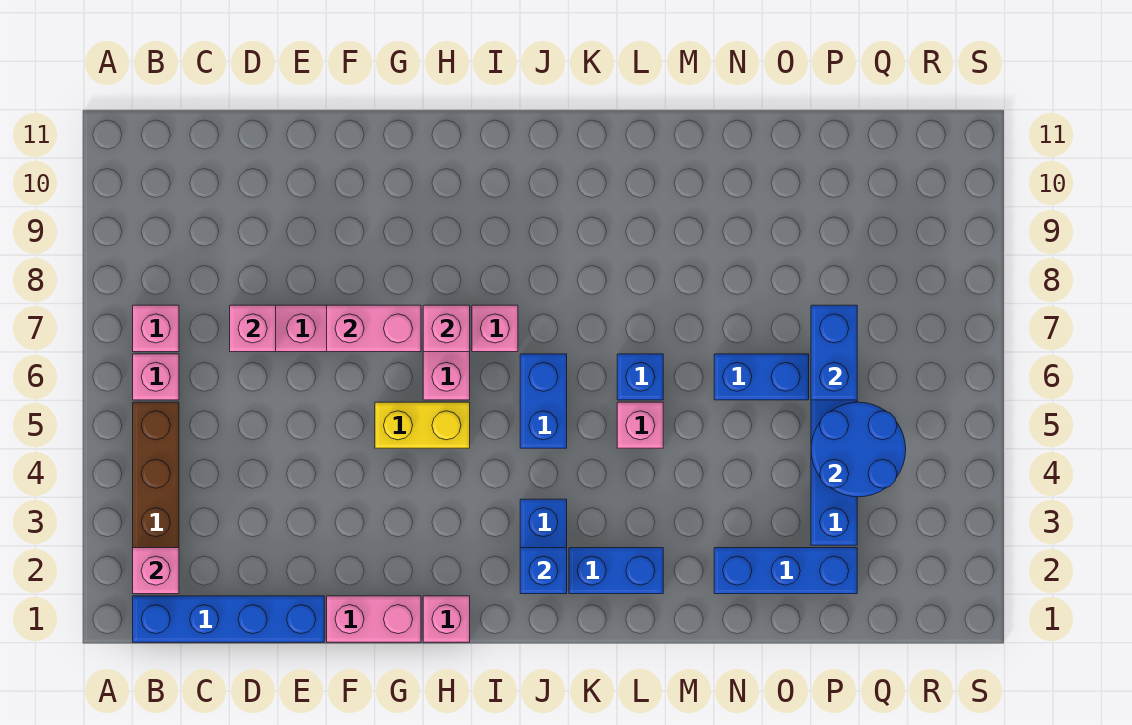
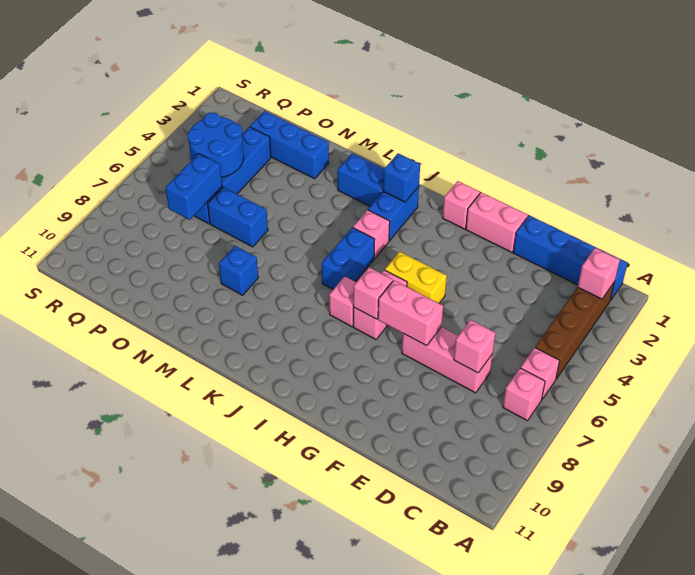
pink 1x1 brick [617,402,663,448] -> pink 1x1 brick moved to [353,210,390,258]
blue 1x1 brick [617,354,663,400] -> blue 1x1 brick moved to [219,246,258,295]

